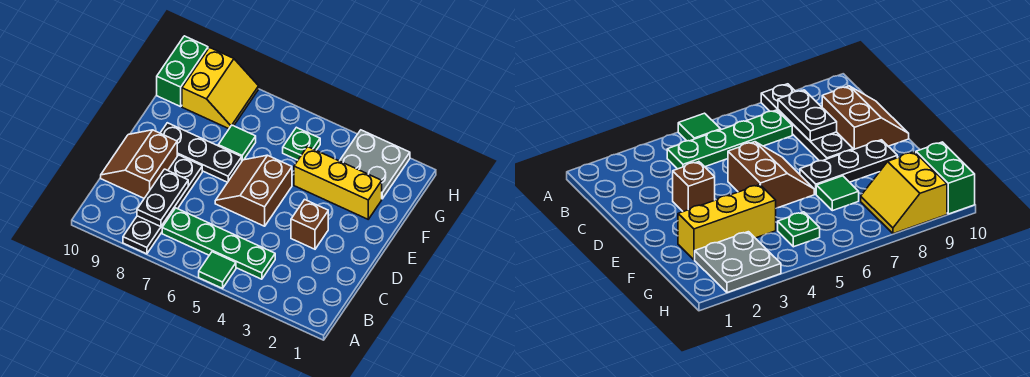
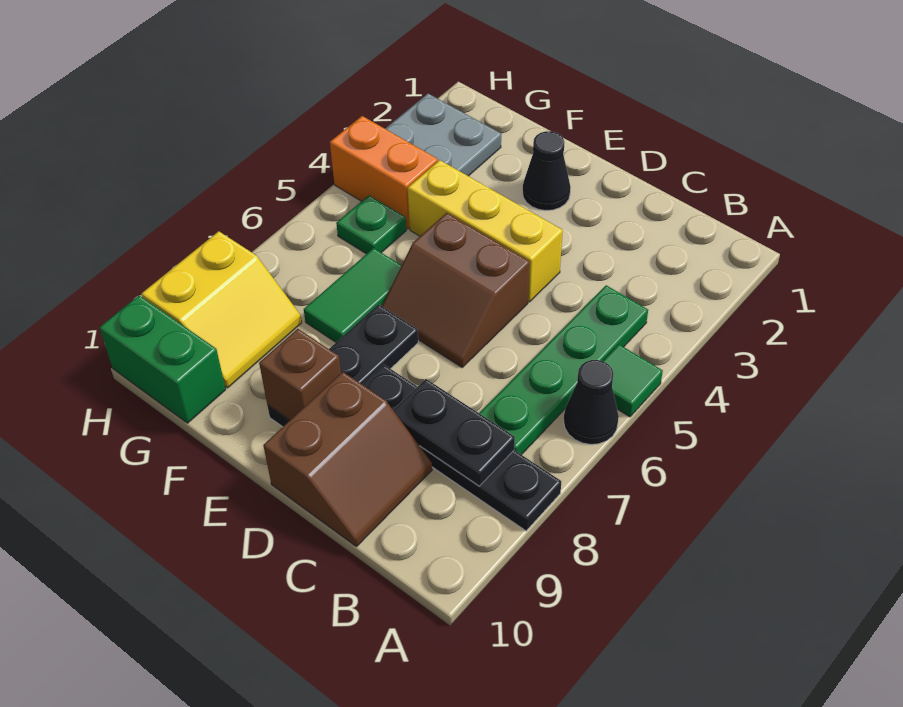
none -> black 1x1 cone [564,360,619,444]
brown 2x2 slope [101,130,177,198] -> brown 2x2 slope turned to [263,372,432,547]
brown 1x1 brick [291,199,328,249] -> brown 1x1 brick moved to [259,329,341,420]
none -> black 1x1 cone [522,131,571,210]
yellow 1x3 brick [294,147,382,219] -> yellow 1x3 brick turned to [408,160,563,302]
green 1x1 tile [218,125,256,160] -> green 1x2 tile [304,248,402,342]
none -> orange 1x2 brick [330,116,438,229]
yellow 2x2 slope [182,48,259,129] -> yellow 2x2 slope turned to [141,231,302,388]

